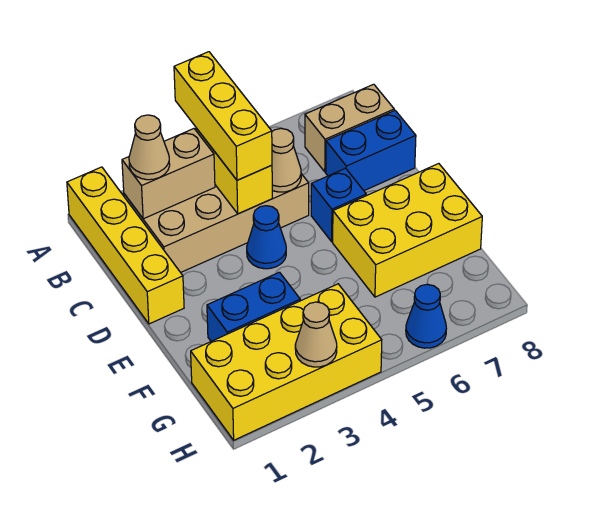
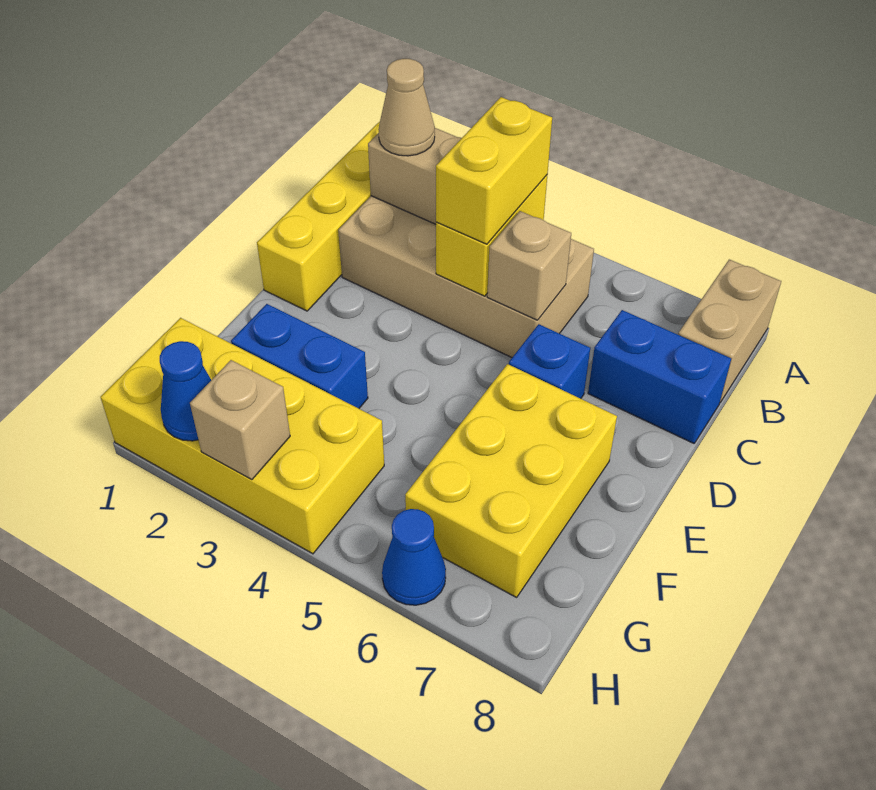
yellow 1x3 brick [174,52,272,180] -> yellow 1x2 brick [436,97,552,244]
tan 1x2 brick [305,84,394,172] -> tan 1x2 brick turned to [678,260,781,402]
tan 1x1 cone [272,129,301,192] -> tan 1x1 brick [487,211,571,320]
blue 1x1 cone [247,206,286,269] -> blue 1x1 cone moved to [160,341,211,441]
yellow 2x3 brick [333,164,482,297] -> yellow 2x3 brick turned to [405,364,617,597]
tan 1x1 cone [295,302,337,367] -> tan 1x1 brick [190,360,290,480]

